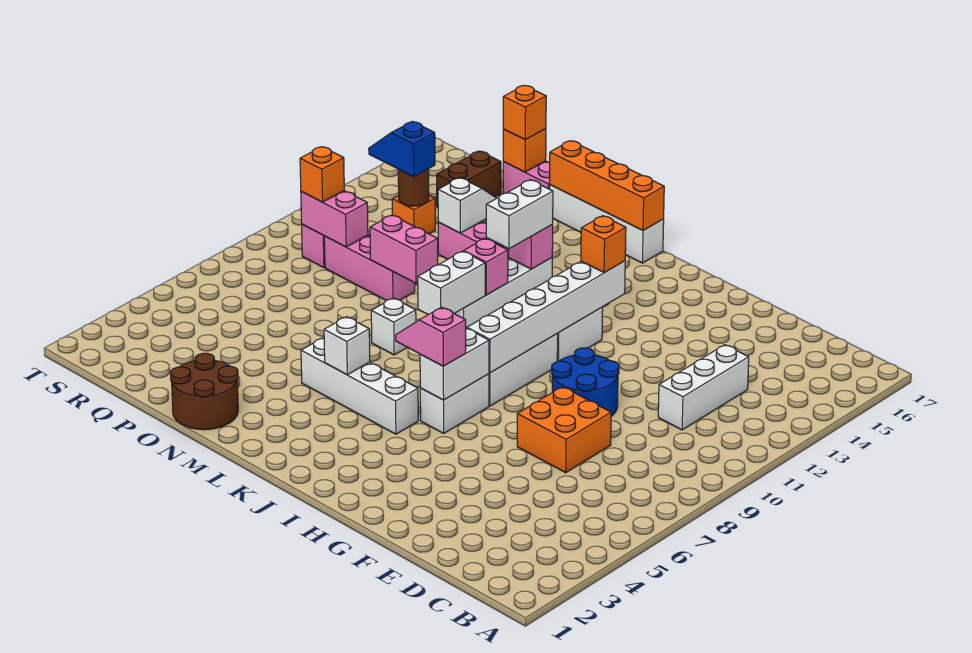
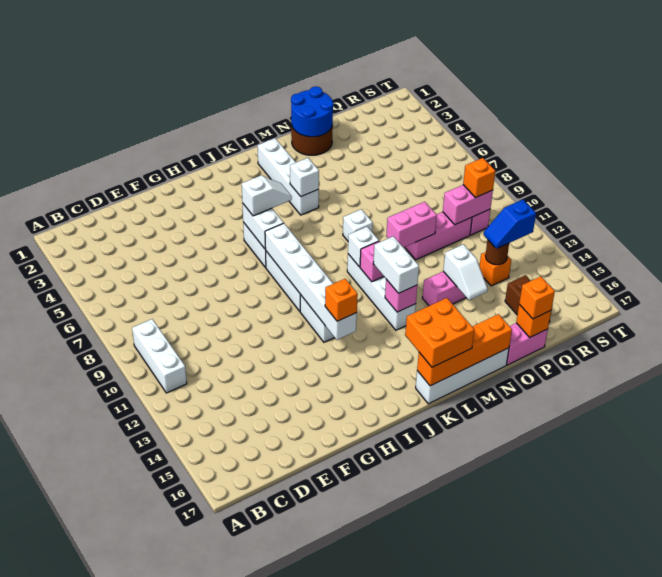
white 1x3 brick [658,345,749,430] -> white 1x3 brick moved to [132,319,187,393]
orange 2x2 brick [517,387,611,473] -> orange 2x2 brick moved to [405,298,474,367]
blue 2x2 round brick [552,348,619,416] -> blue 2x2 round brick moved to [291,86,333,137]
pink 1x2 slope [396,307,466,366] -> white 1x2 slope [242,176,292,216]
white 1x4 brick [301,338,418,434] -> white 1x4 brick turned to [258,138,319,215]
white 1x2 brick [418,251,485,315] -> white 1x1 brick [348,227,379,267]
blue 1x2 slope [369,121,435,177] -> blue 1x2 slope turned to [484,200,536,249]

